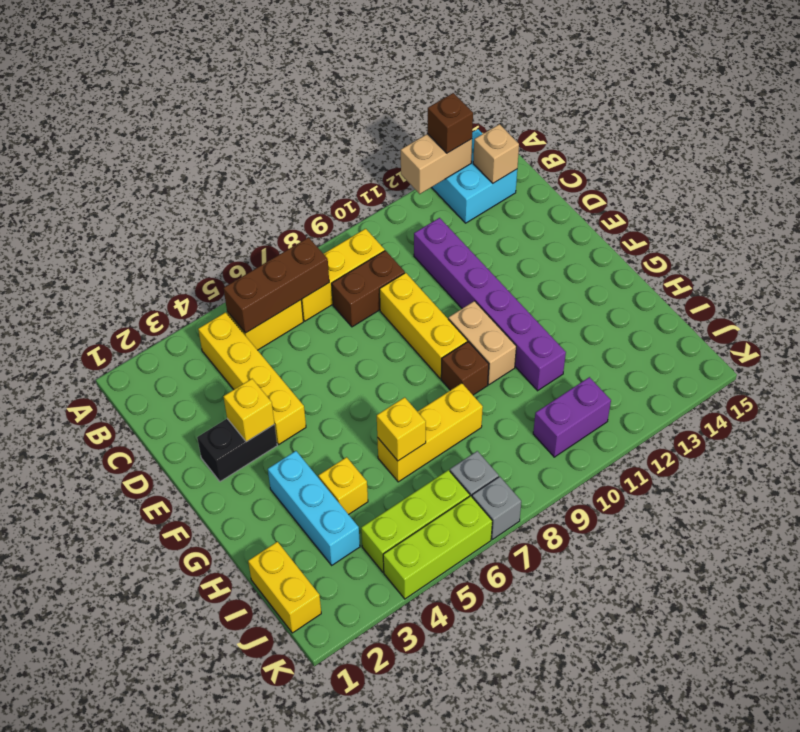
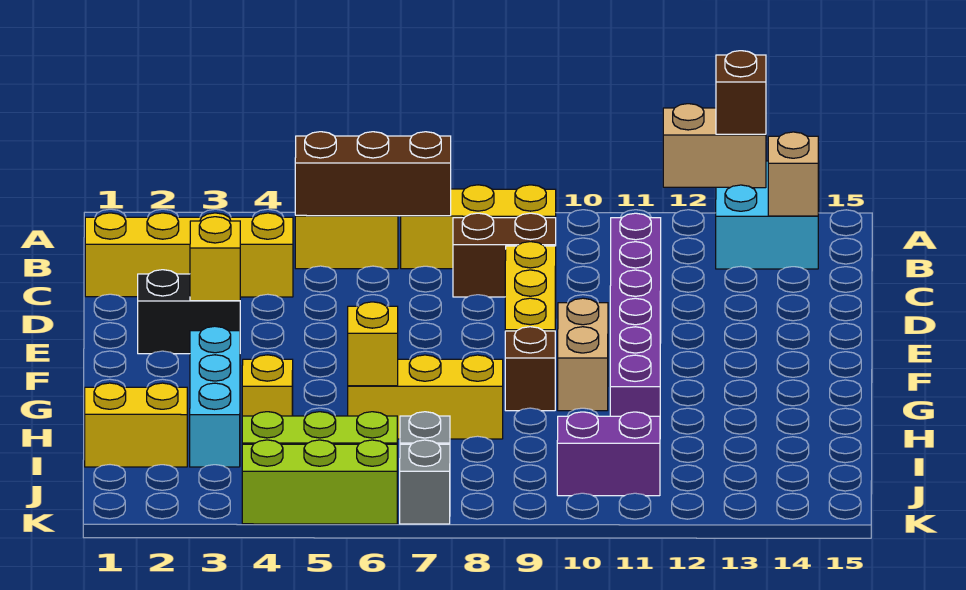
yellow 1x4 brick [198,312,306,444] -> yellow 1x4 brick turned to [85,213,293,297]
yellow 1x2 brick [248,542,321,633] -> yellow 1x2 brick turned to [85,383,187,467]

